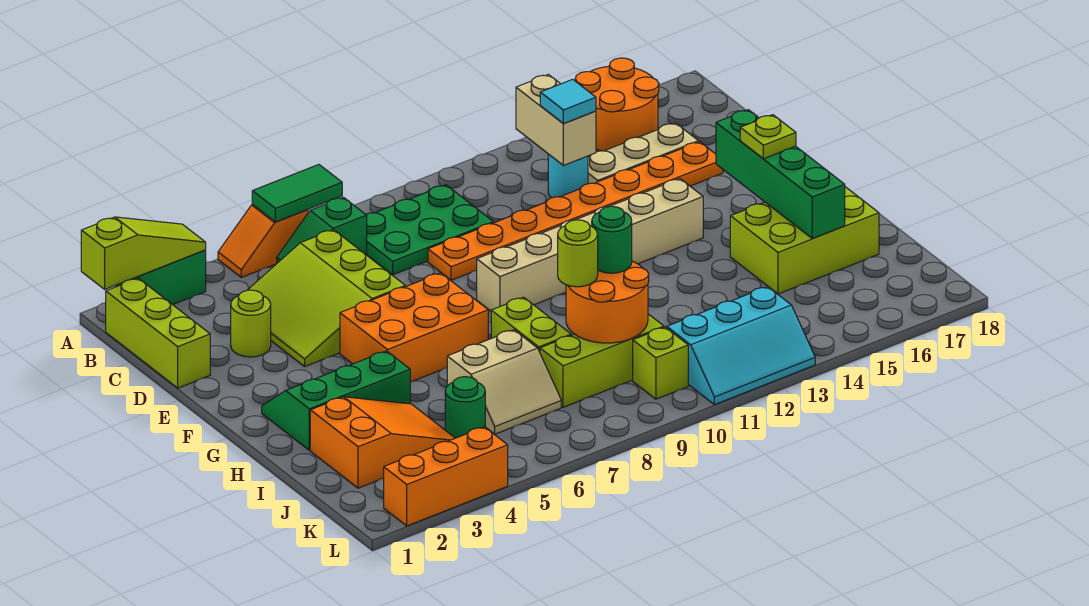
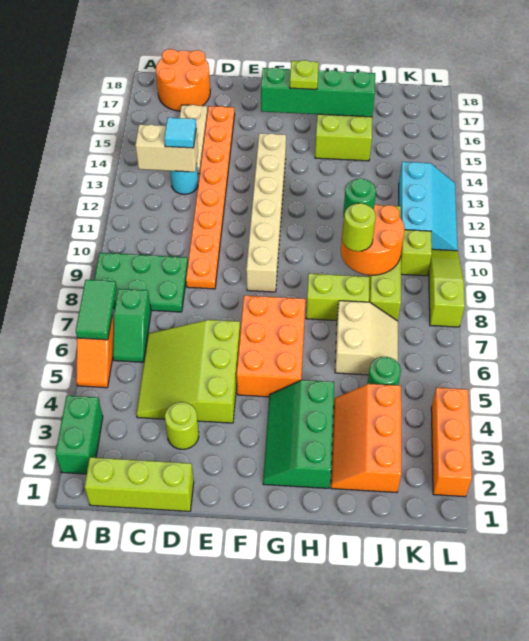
lime 1x3 slope [81,217,206,289] -> lime 1x3 slope moved to [429,249,465,327]
orange 2x2 round brick [575,58,659,151] -> orange 2x2 round brick moved to [156,49,210,111]
green 2x3 plate [366,185,493,275] -> green 2x3 plate turned to [94,253,188,312]
lime 3x3 slope [248,230,405,366] -> lime 3x3 slope turned to [136,320,240,423]
orange 2x3 slope [310,397,455,488] -> orange 2x3 slope turned to [331,384,401,493]
lime 1x3 brick [540,314,664,407] -> lime 1x4 brick [369,205,401,321]

